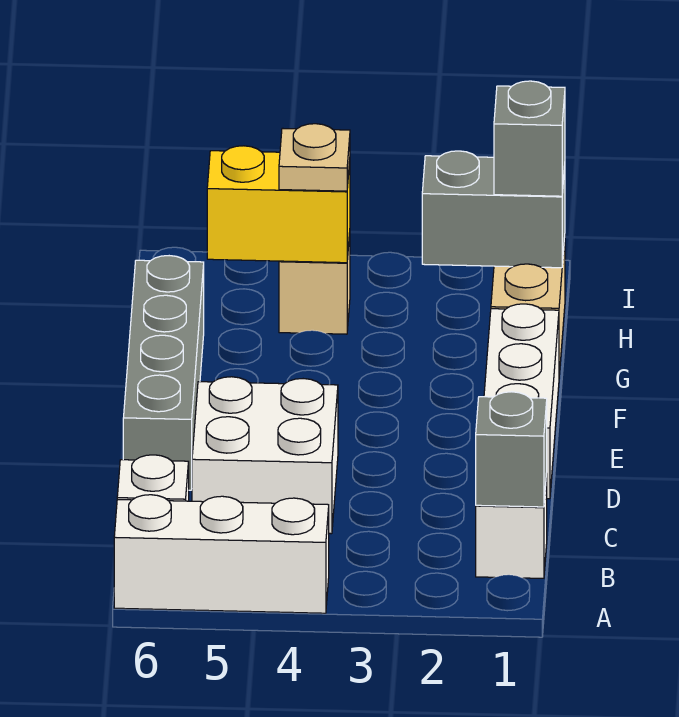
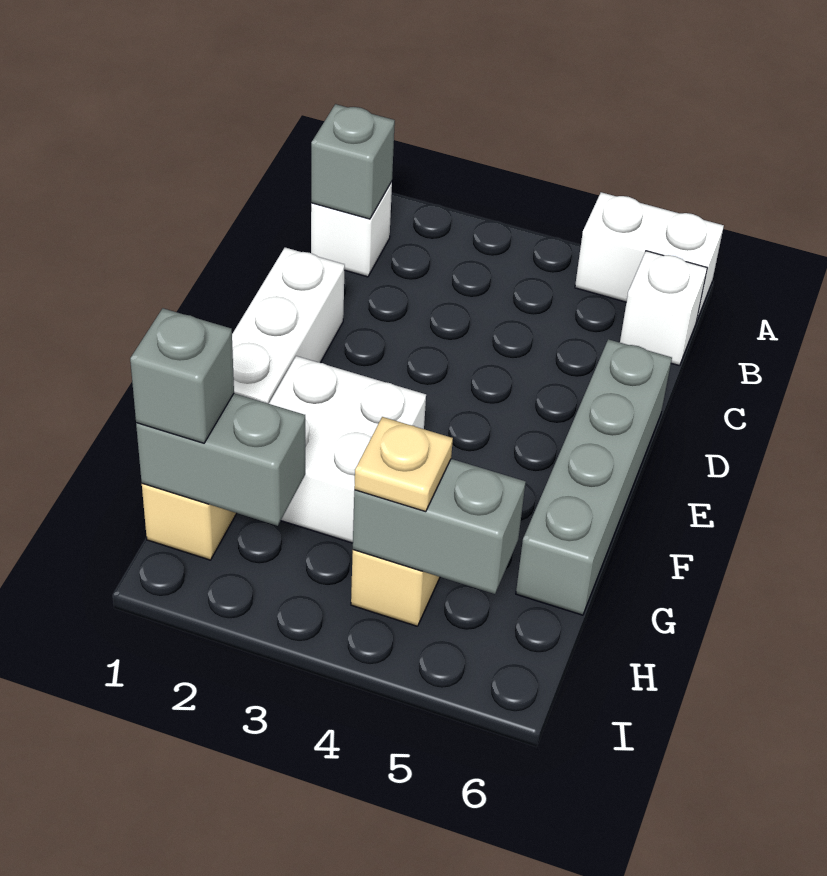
white 1x3 brick [114,495,329,613] -> white 1x2 brick [575,192,724,322]
white 2x2 brick [192,377,338,534] -> white 2x2 brick moved to [269,356,426,543]
yellow 1x2 brick [207,146,350,263] -> grey 1x2 brick [353,459,526,594]

